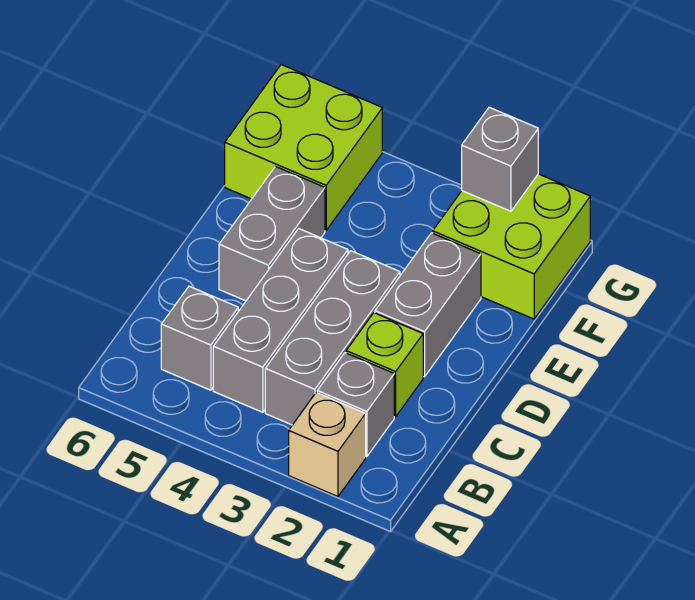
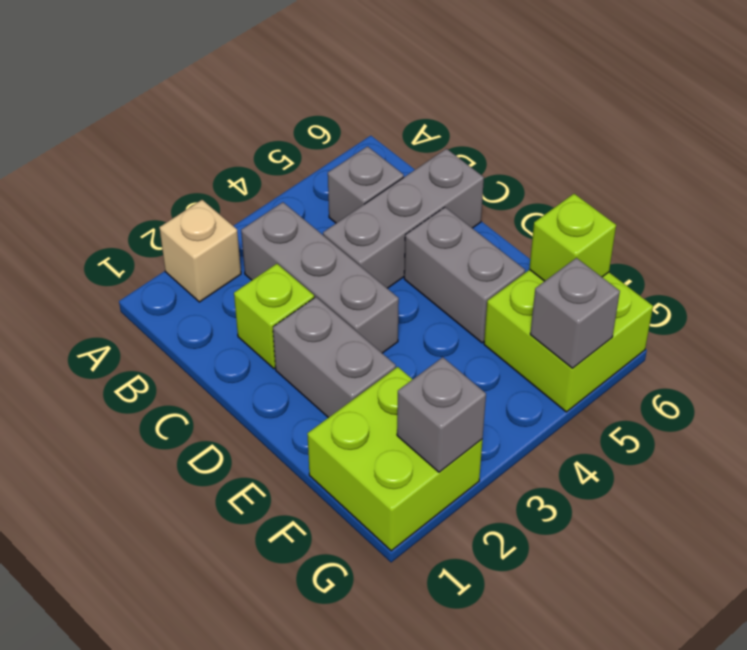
grey 1x1 brick [317,353,394,457] -> grey 1x1 brick moved to [530,258,620,368]
grey 1x3 brick [213,229,348,412] -> grey 1x3 brick turned to [323,149,484,288]
none -> lime 1x1 brick [529,194,616,281]

